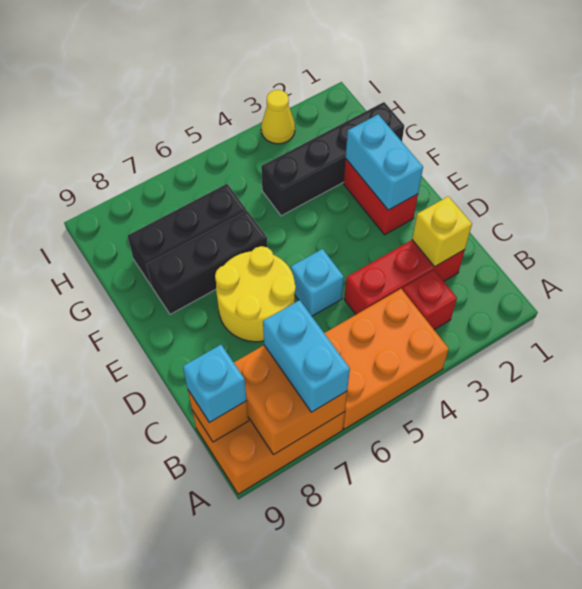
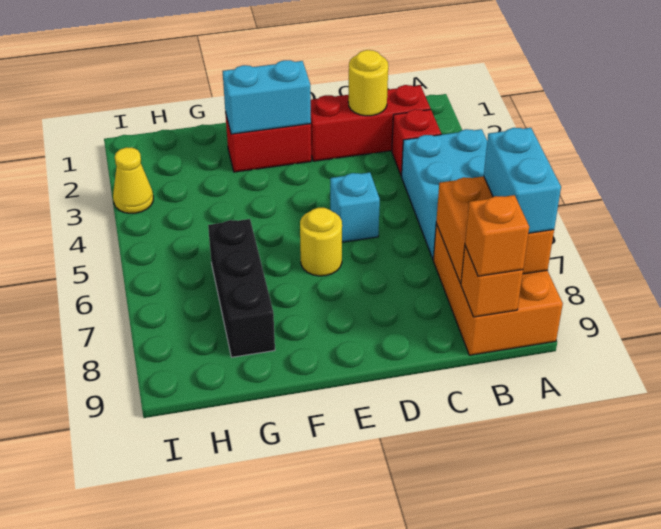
orange 2x3 brick [324,289,449,429] -> cyan 2x3 brick [402,129,487,260]
cyan 1x2 brick [263,300,350,412] -> cyan 1x2 brick turned to [484,128,561,233]
cyan 1x1 brick [183,345,247,423] -> orange 1x1 brick [465,195,529,276]
red 1x3 brick [344,240,465,314] -> red 1x3 brick turned to [311,85,430,161]
yellow 1x1 brick [412,196,472,267] -> yellow 1x1 round brick [348,50,388,116]
yellow 2x2 round brick [215,246,296,342] -> yellow 1x1 round brick [300,208,342,276]
black 1x3 brick [147,211,267,314] -> none
black 1x4 brick [261,102,404,216] -> none

